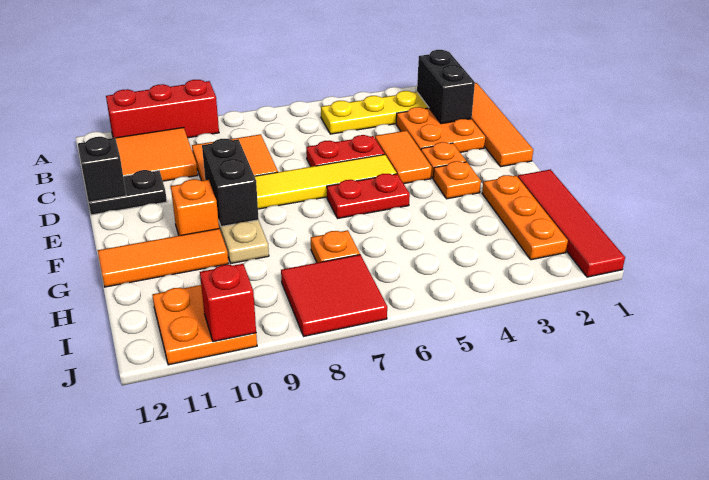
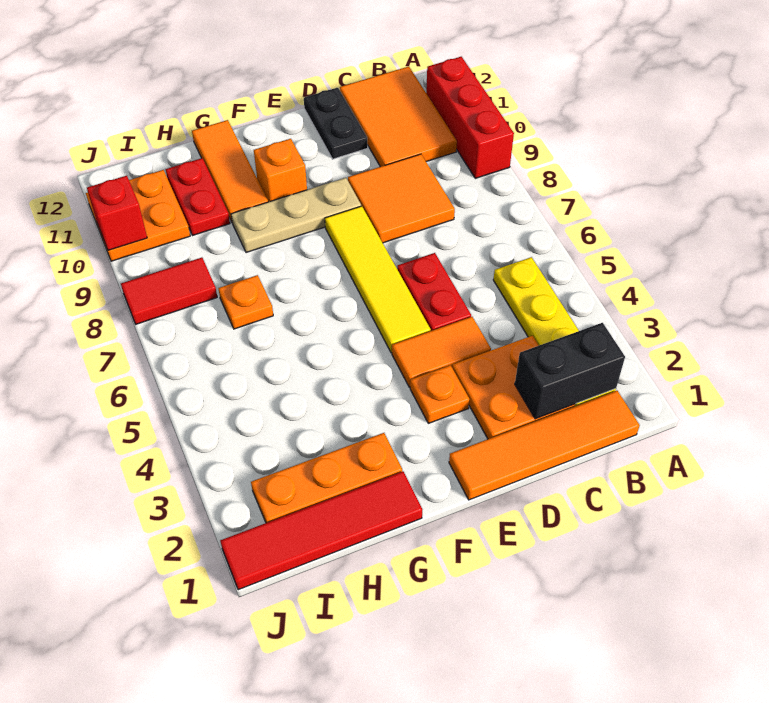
black 1x1 brick [78,137,126,202] -> none
black 1x2 brick [202,139,259,227] -> none
orange 1x1 plate [433,161,481,199] -> none
red 1x2 plate [327,174,410,218] -> red 1x2 plate moved to [165,158,230,236]
red 2x2 tile [281,255,387,336] -> red 1x2 tile [121,258,217,324]

